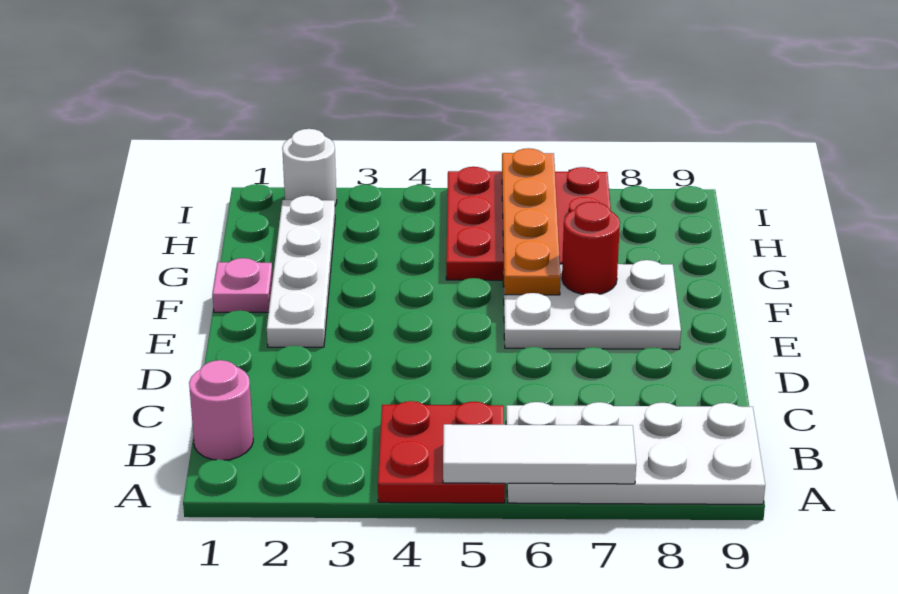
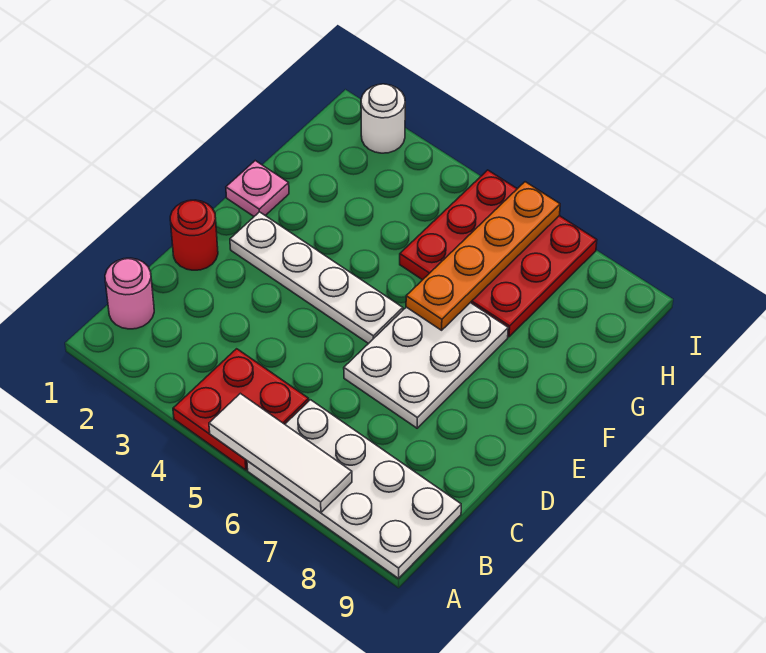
white 1x4 plate [267,196,335,347] -> white 1x4 plate turned to [230,212,403,344]
white 2x3 plate [503,260,681,349] -> white 2x3 plate turned to [344,303,508,428]
red 1x1 round brick [562,202,620,294] -> red 1x1 round brick moved to [170,200,218,270]

